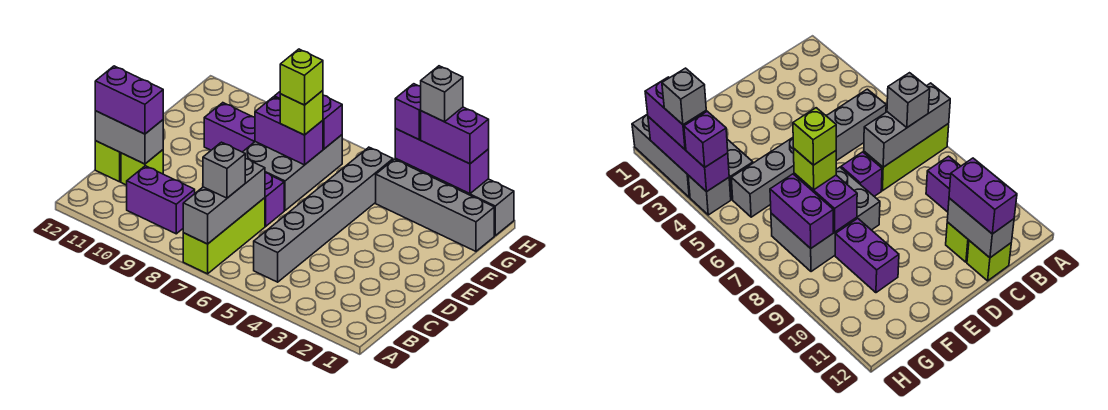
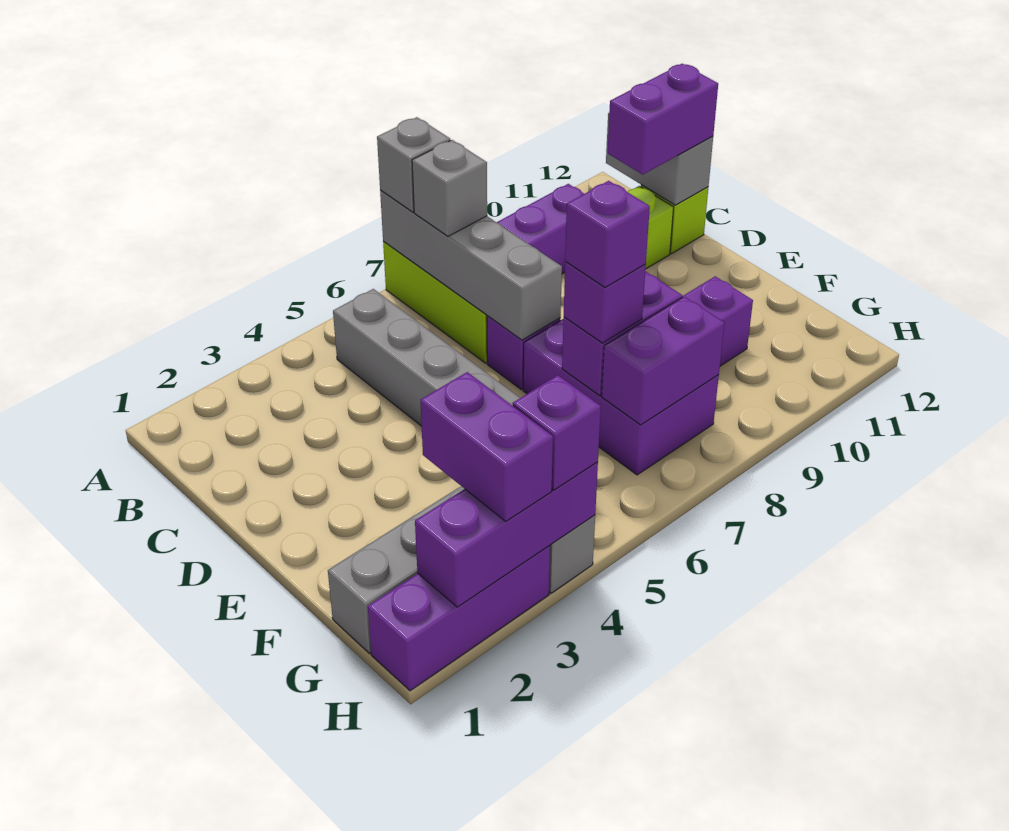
grey 1x3 brick [183,159,265,244] -> grey 1x4 brick [380,190,562,340]
grey 1x2 brick [95,111,163,164] -> grey 1x2 brick turned to [606,113,713,205]
grey 2x3 brick [243,135,342,210] -> purple 2x3 brick [523,319,719,475]
lime 1x1 brick [280,91,323,135] -> purple 1x1 brick [564,262,646,343]
lime 1x1 brick [280,49,323,105] -> purple 1x1 brick [565,181,650,288]
grey 1x3 brick [421,171,514,235] -> purple 1x3 brick [368,545,550,691]
purple 1x2 brick [421,107,489,164] -> purple 1x2 brick turned to [420,372,553,521]
grey 1x1 brick [421,66,463,122] -> grey 1x1 brick moved to [377,117,451,212]

